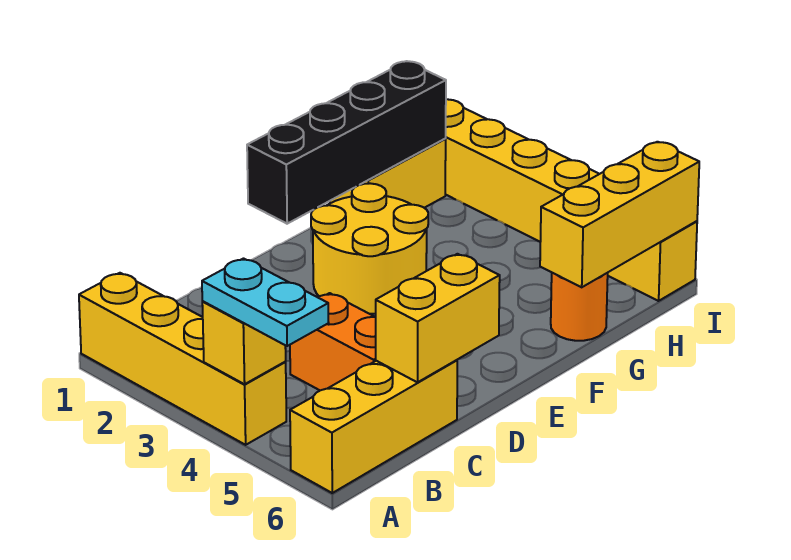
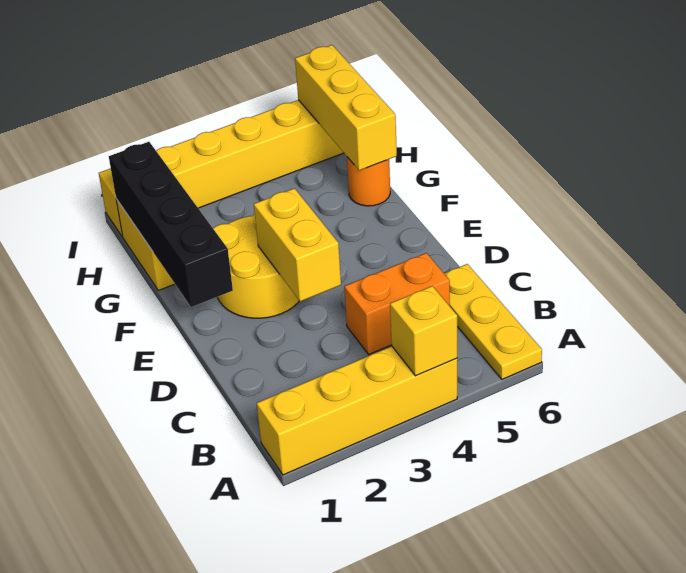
cyan 1x2 plate [202,259,329,346] -> none
yellow 1x3 brick [290,360,457,493] -> yellow 1x3 plate [444,264,542,379]
yellow 1x2 brick [376,254,500,382] -> yellow 1x2 brick moved to [254,188,341,301]

